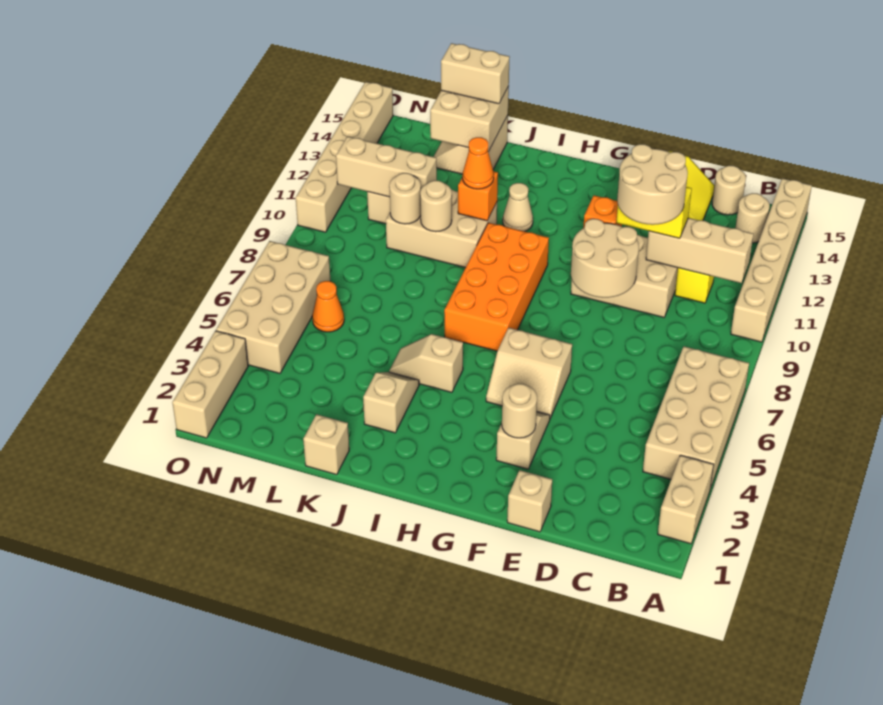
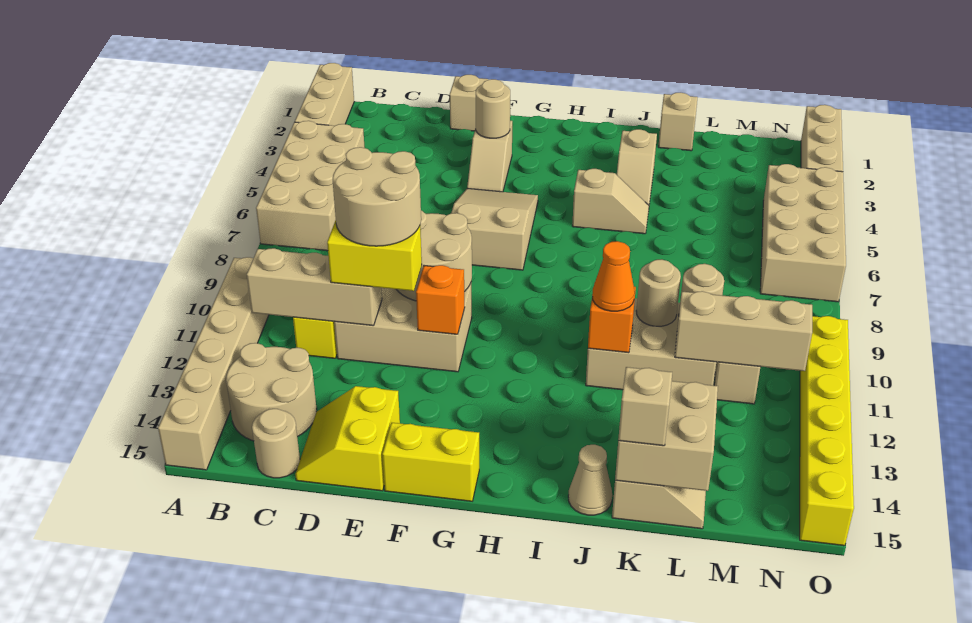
tan 1x2 brick [658,455,714,544] -> tan 1x3 brick [295,63,354,126]
tan 1x1 round brick [736,193,770,243] -> tan 2x2 round brick [226,343,317,441]
tan 2x2 slope [486,328,572,418] -> tan 2x3 slope [451,189,538,270]
none -> yellow 1x2 brick [382,423,479,501]
orange 2x4 brick [444,223,549,351] -> none
tan 1x1 cone [503,183,533,231] -> tan 1x1 cone moved to [568,445,612,515]
tan 1x2 brick [441,43,510,104] -> tan 1x1 brick [618,367,672,446]
orange 1x1 cone [312,281,344,332] -> none
tan 1x6 brick [296,82,393,232] -> yellow 1x6 brick [800,316,854,546]

